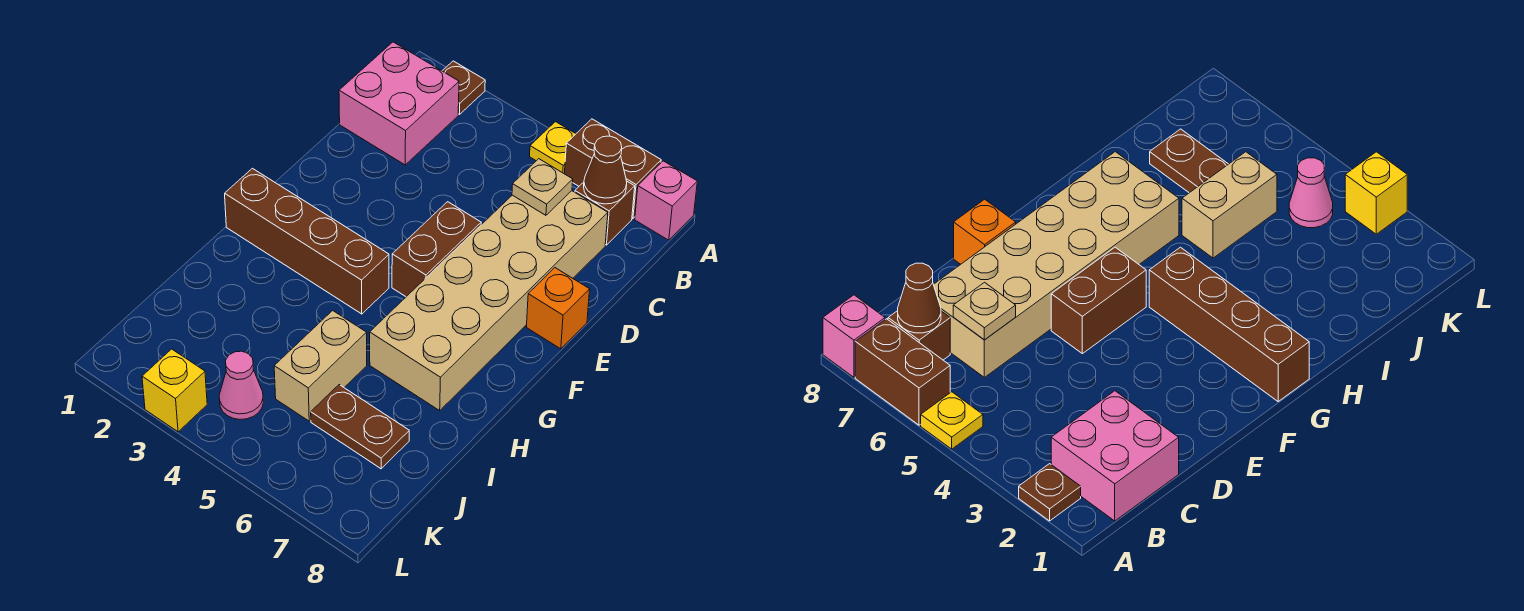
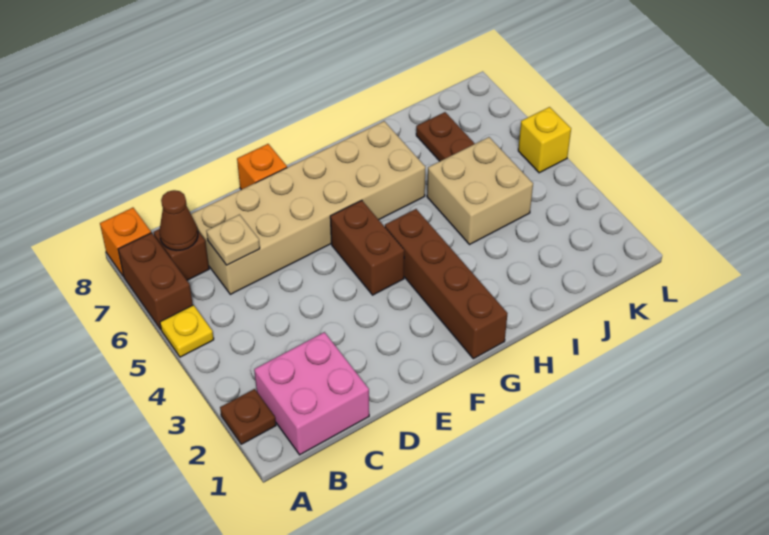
pink 1x1 brick [635,161,697,240] -> orange 1x1 brick [100,208,151,276]
brown 1x2 brick [392,202,481,297] -> brown 1x2 brick turned to [330,200,404,295]
tan 1x2 brick [274,311,367,421] -> tan 2x2 brick [427,137,533,245]
pink 1x1 cone [219,351,263,419] -> none
yellow 1x1 brick [142,349,207,432] -> yellow 1x1 brick moved to [518,107,571,173]

